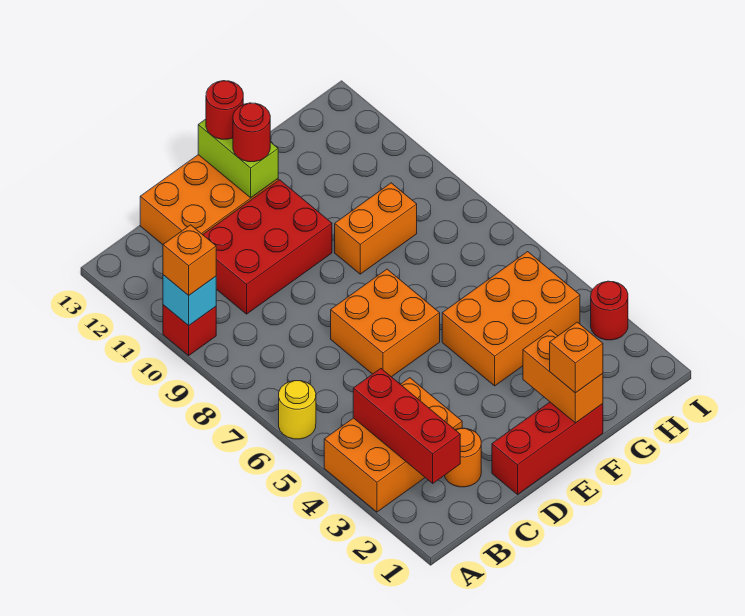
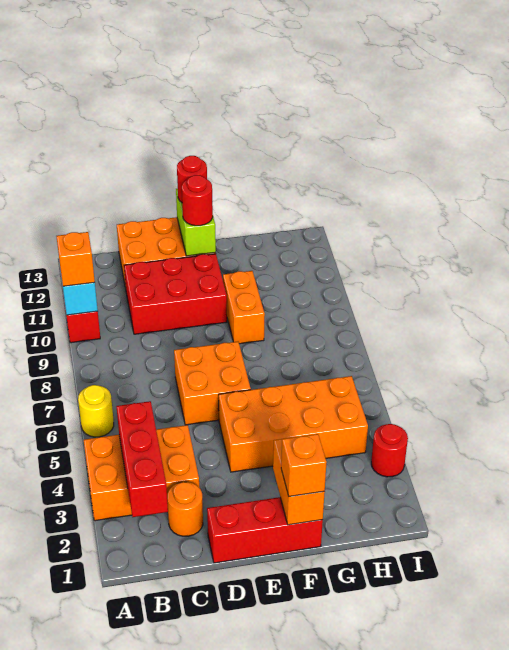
orange 2x3 brick [442,252,580,386] -> orange 2x4 brick [219,376,368,472]
orange 1x2 brick [335,183,417,274] -> orange 1x2 brick turned to [223,271,265,344]

